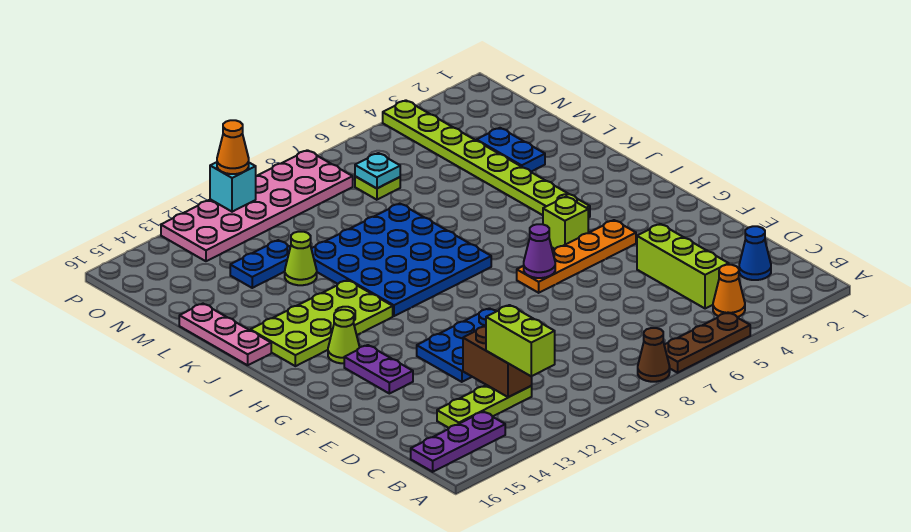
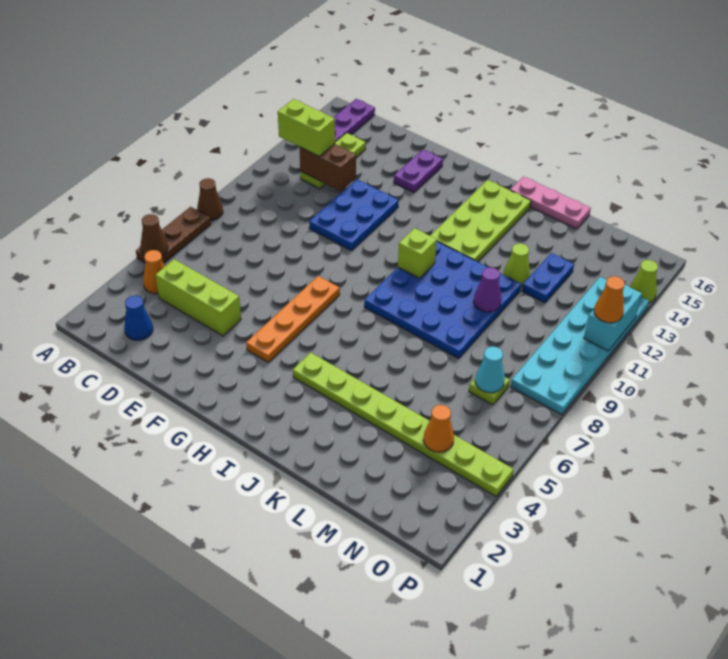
none -> brown 1x1 cone [141,214,168,256]
purple 1x2 plate [344,345,413,394] -> purple 1x2 plate turned to [394,149,443,193]
purple 1x1 cone [524,224,555,278] -> purple 1x1 cone moved to [474,267,502,312]
lime 1x1 brick [543,196,588,249] -> lime 1x1 brick moved to [398,228,437,278]
lime 1x1 cone [328,310,360,363] -> lime 1x1 cone moved to [630,260,658,303]
blue 1x2 plate [477,128,545,172] -> none
none -> orange 1x1 cone [424,405,454,452]
cyan 1x1 plate [355,153,400,188] -> cyan 1x1 cone [475,347,505,393]
pink 2x6 plate [161,150,353,261] -> cyan 2x6 plate [511,277,649,415]
cyan 1x1 brick [210,162,256,212] -> cyan 1x2 brick [584,285,642,351]

